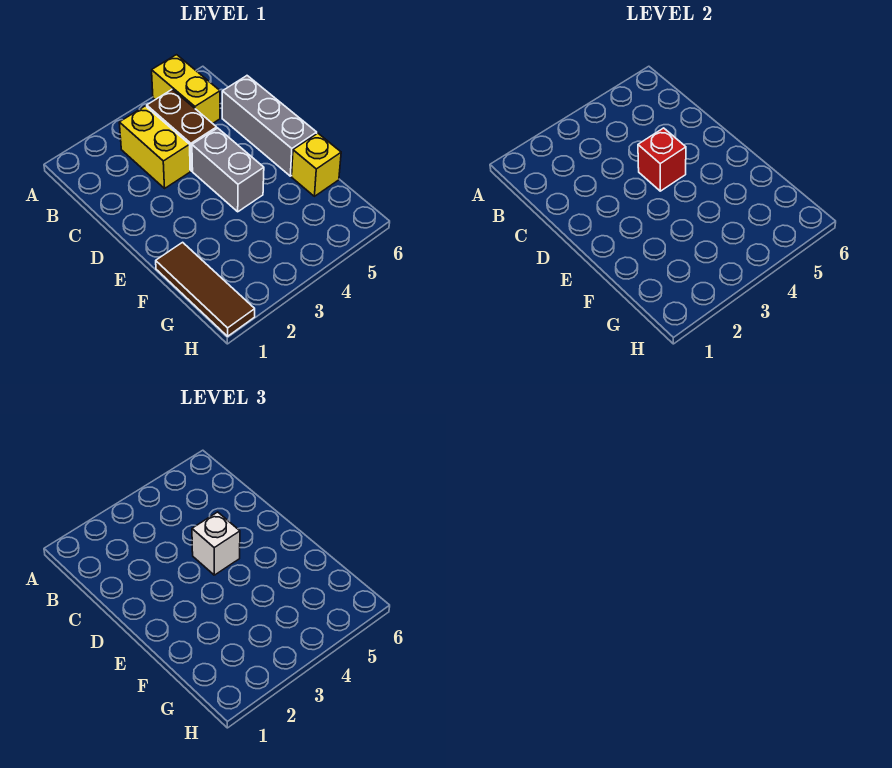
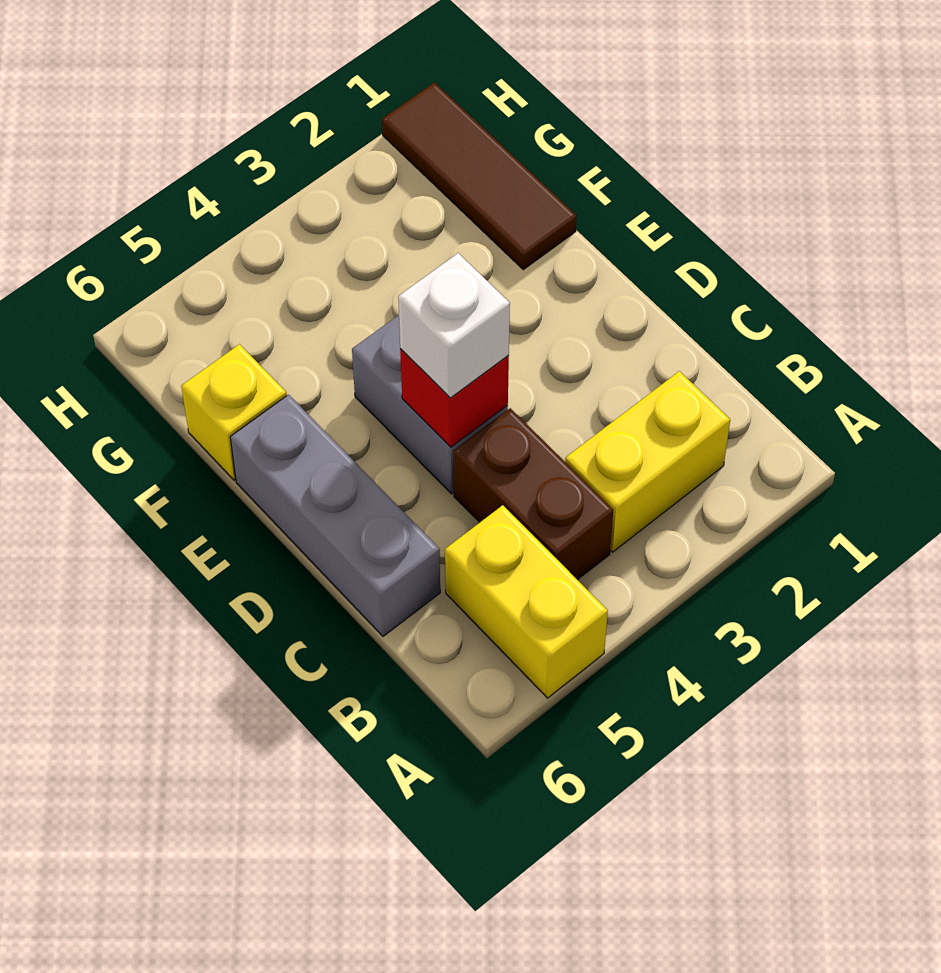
yellow 1x2 brick [119,106,190,188] -> yellow 1x2 brick turned to [565,371,730,552]

